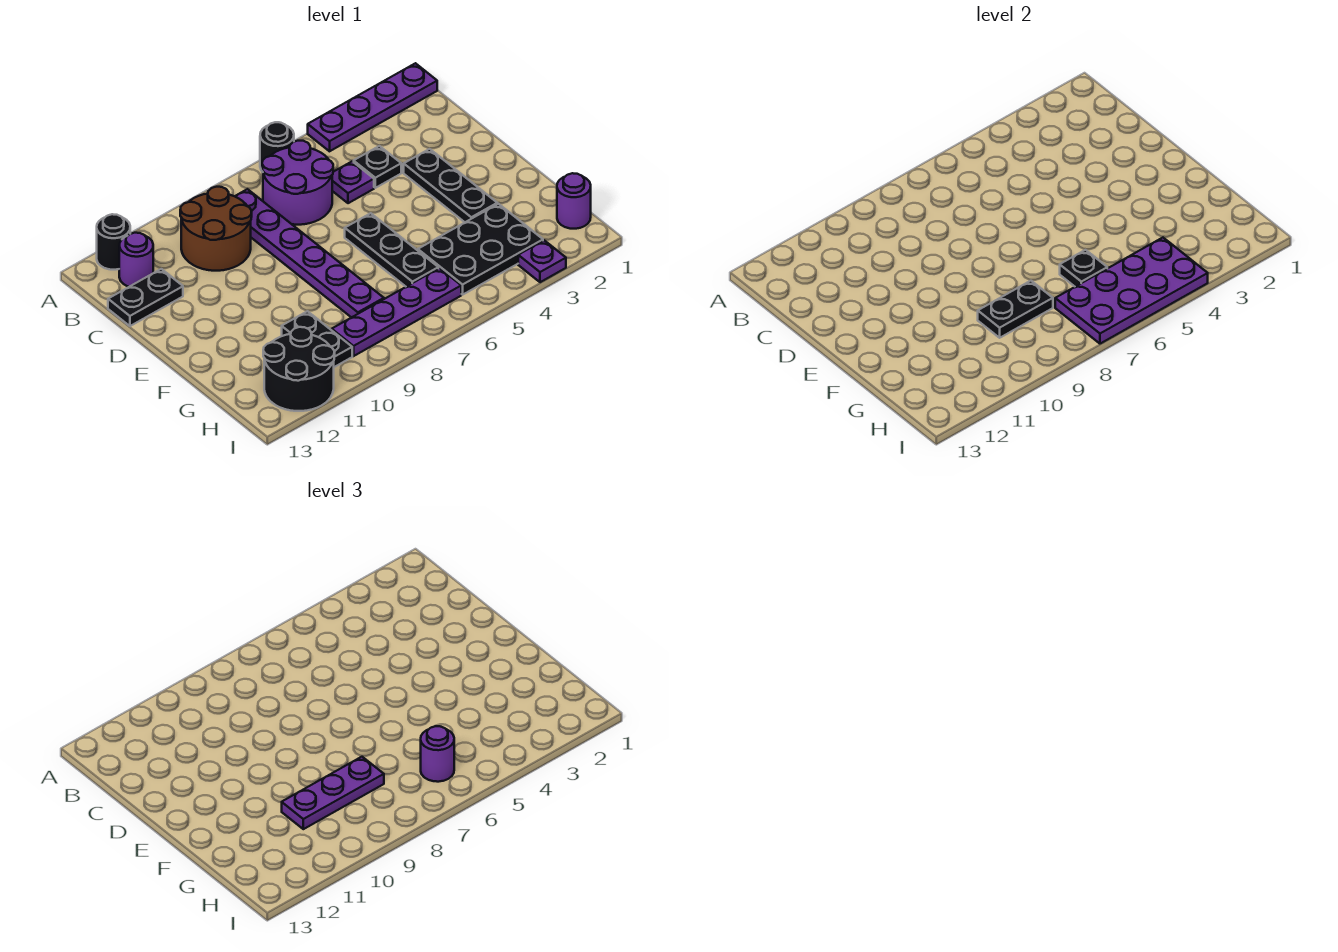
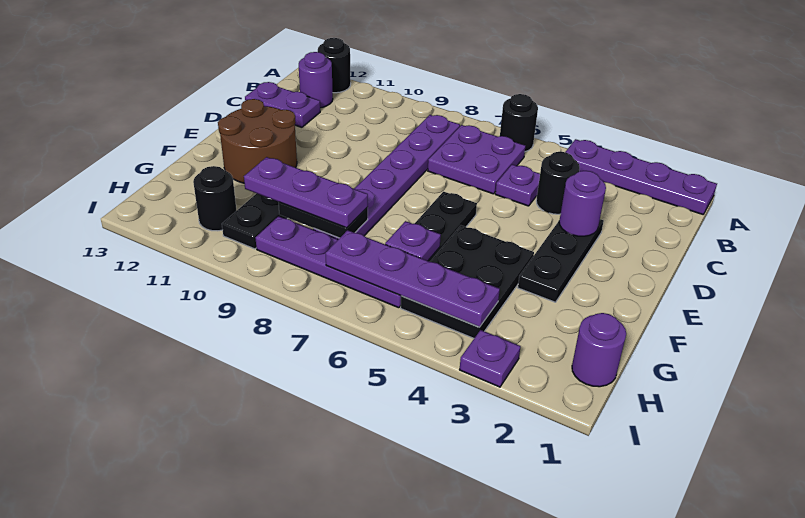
purple 2x2 round brick [262,141,333,225] -> purple 2x2 plate [428,125,525,194]
brown 2x2 round brick [180,187,252,271] -> brown 2x2 round brick moved to [218,99,297,183]
black 1x1 plate [354,146,401,188] -> black 1x1 round brick [536,152,580,214]
black 1x2 plate [108,269,183,326] -> purple 1x2 plate [245,82,320,127]
black 2x3 plate [418,204,543,295] -> black 2x3 plate turned to [401,226,534,338]
black 1x1 plate [1060,250,1107,287] -> purple 1x1 plate [385,221,441,261]
purple 2x4 plate [1055,238,1208,344] -> purple 1x4 plate [326,230,500,327]
purple 1x1 round brick [421,726,454,782] -> purple 1x1 round brick moved to [559,171,606,236]
black 2x2 round brick [263,327,335,411] -> black 1x1 round brick [193,166,237,231]

